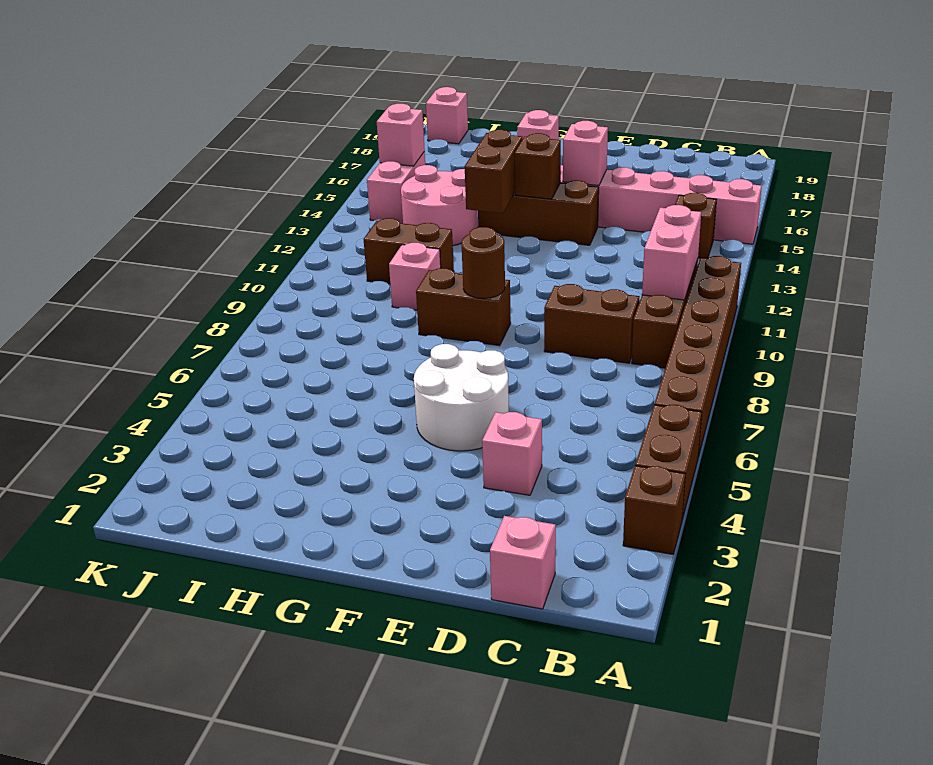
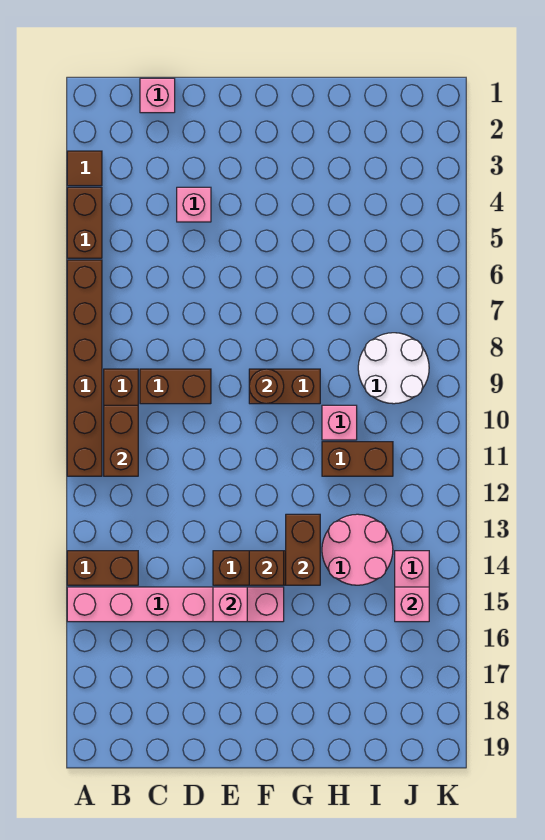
brown 1x1 brick [623,466,686,554] -> brown 1x1 tile [67,151,102,186]
pink 1x2 brick [642,205,701,300] -> brown 1x2 brick [104,405,138,476]
brown 1x1 brick [675,193,716,259] -> brown 1x2 brick [67,551,138,585]
white 2x2 round brick [414,344,509,451] -> white 2x2 round brick moved to [358,333,429,404]
pink 1x1 brick [517,110,559,140] -> none
pink 1x1 brick [426,87,468,144] -> none

